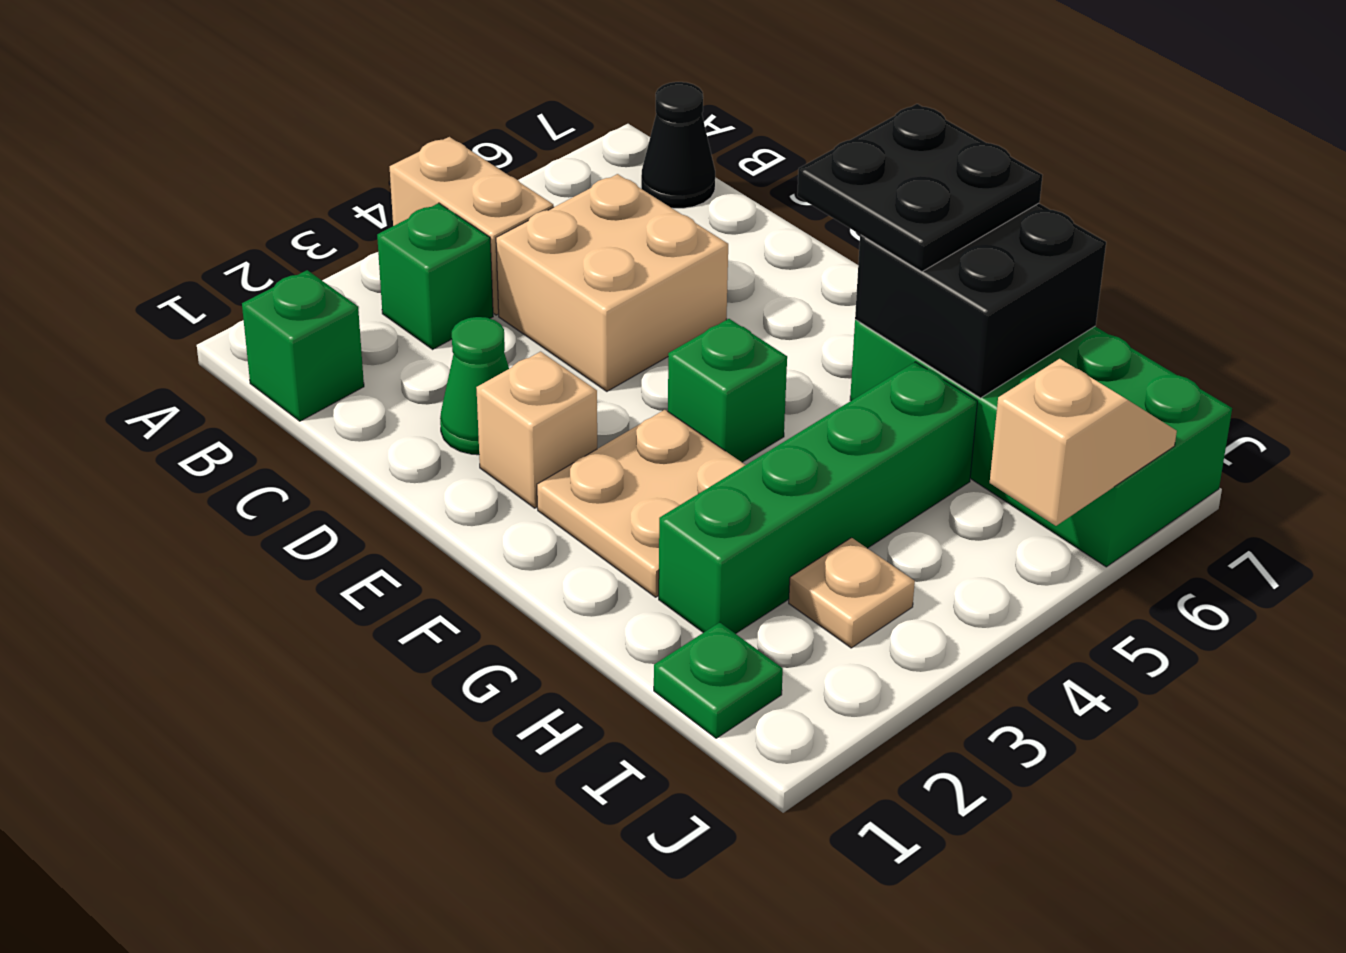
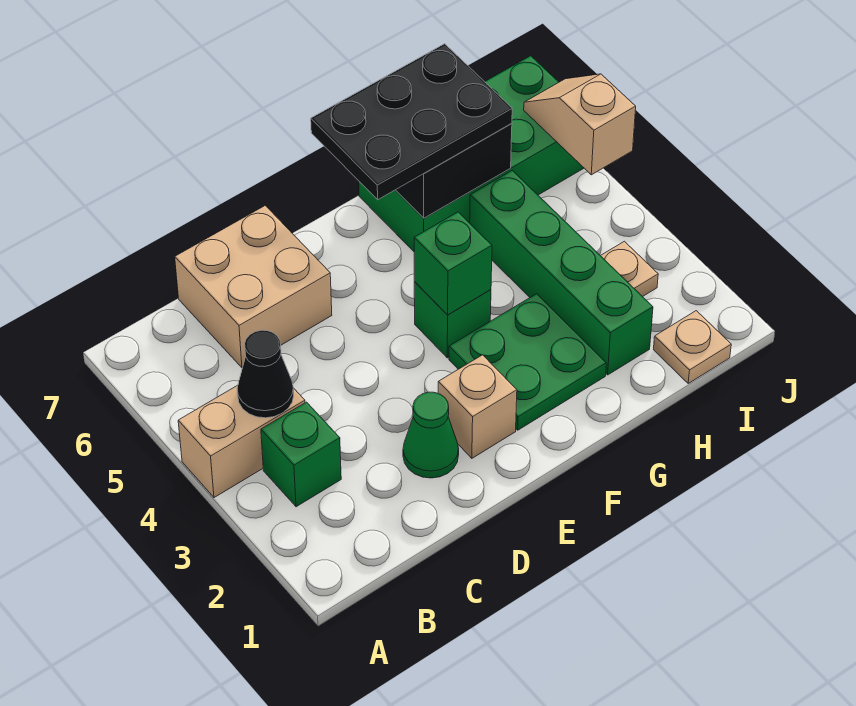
green 1x1 brick [242,270,364,421] -> green 1x1 brick moved to [414,212,492,315]
black 1x1 cone [641,82,715,208] -> black 1x1 cone moved to [237,330,294,418]
tan 2x2 brick [496,174,728,391] -> tan 2x2 brick moved to [175,206,332,368]
tan 2x2 plate [537,410,745,597] -> green 2x2 plate [449,294,606,430]
black 2x2 plate [797,104,1042,272] -> black 2x3 plate [311,44,512,200]
green 1x1 plate [654,622,783,738] -> tan 1x1 plate [654,311,731,383]

